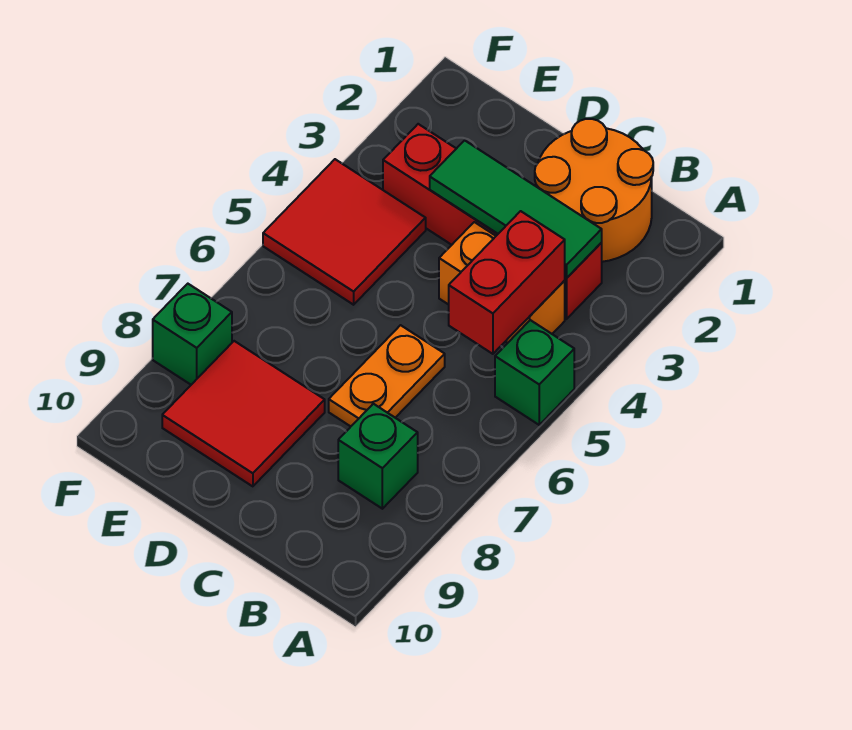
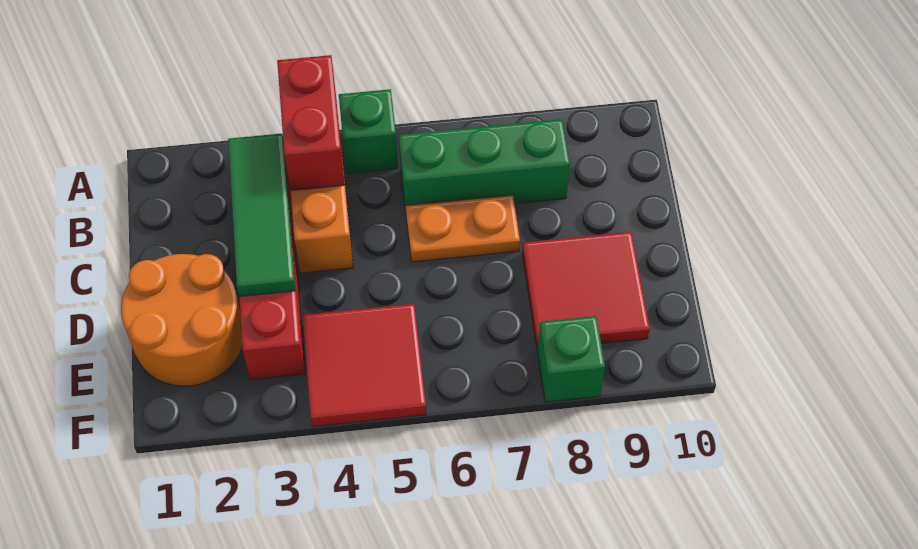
orange 2x2 round brick [535,119,653,262] -> orange 2x2 round brick moved to [121,254,242,386]
red 1x2 brick [449,211,565,354] -> red 1x2 brick turned to [277,55,345,190]
green 1x1 brick [338,404,418,509] -> green 1x3 brick [399,119,570,210]

